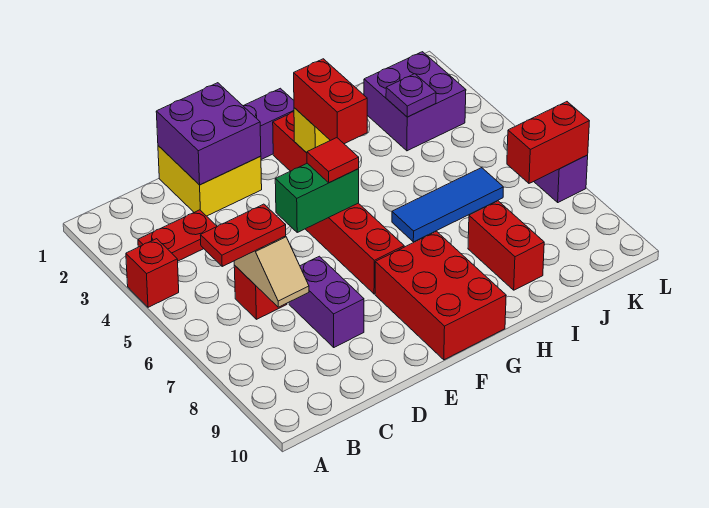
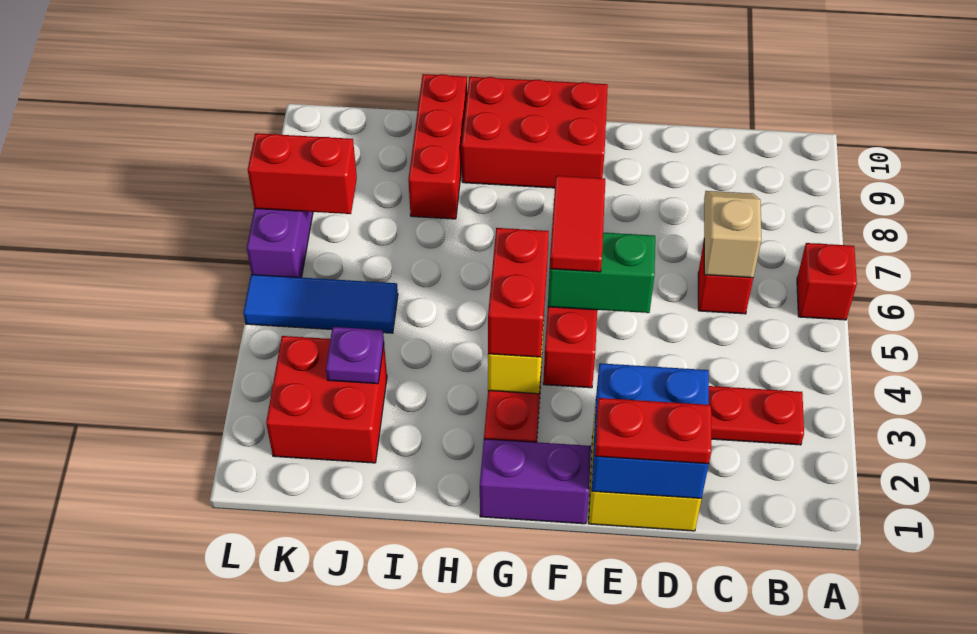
red 1x1 brick [126,239,179,307] -> red 1x1 brick moved to [797,243,857,320]
red 1x2 plate [200,204,286,266] -> red 1x2 plate moved to [595,398,711,464]
purple 2x2 brick [156,83,261,185] -> blue 2x2 brick [592,363,709,498]
purple 1x2 brick [289,256,364,347] -> none
red 1x1 tile [307,138,359,183] -> red 1x2 tile [550,176,605,272]
red 2x3 brick [375,231,506,360] -> red 2x3 brick turned to [462,77,608,188]
blue 1x3 tile [392,168,503,242] -> blue 1x3 tile moved to [243,275,398,333]
red 1x2 brick [468,201,544,290] -> red 1x3 brick [408,74,467,219]
purple 2x2 brick [364,52,466,151] -> red 2x2 brick [266,336,387,463]

